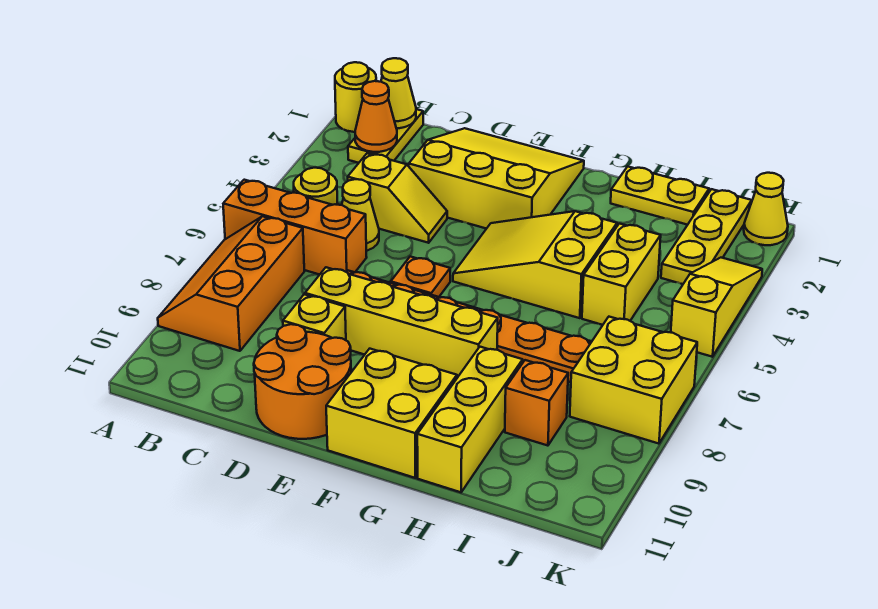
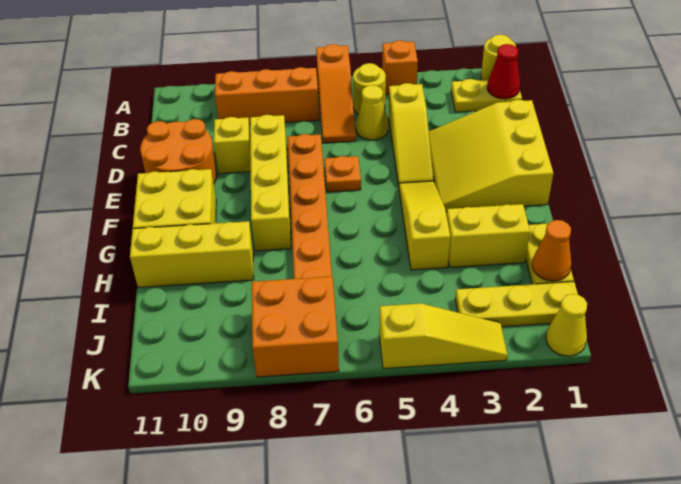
orange 1x3 brick [223,180,367,275] -> orange 1x3 slope [316,44,356,143]
yellow 1x1 cone [381,58,416,128] -> red 1x1 cone [487,44,520,99]
orange 1x1 cone [355,81,397,152] -> orange 1x1 cone moved to [532,220,571,281]
yellow 1x2 slope [348,153,447,243] -> yellow 1x3 slope [389,83,433,185]
yellow 3x3 slope [409,128,584,229] -> yellow 3x3 slope turned to [429,100,553,211]
yellow 2x3 slope [453,211,617,318] -> yellow 1x3 slope [399,181,450,270]
yellow 1x2 brick [582,224,661,325] -> yellow 1x2 brick moved to [447,204,530,267]
orange 1x1 brick [505,360,568,446] -> orange 1x1 brick moved to [382,40,418,95]
yellow 2x2 brick [570,317,697,444] -> orange 2x2 brick [252,277,339,377]

